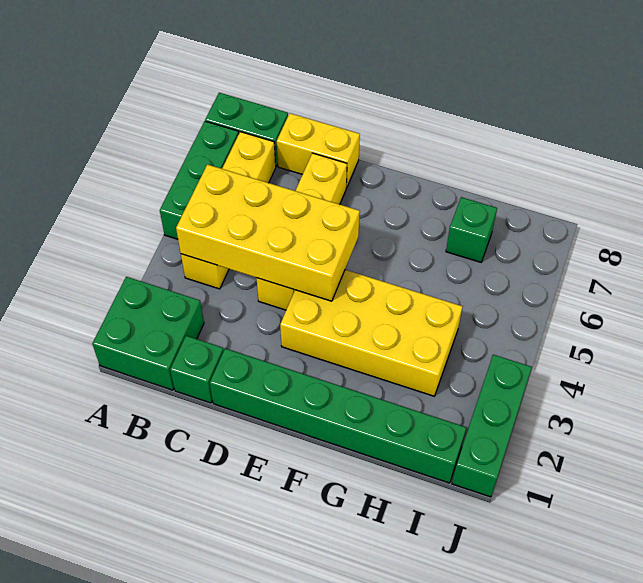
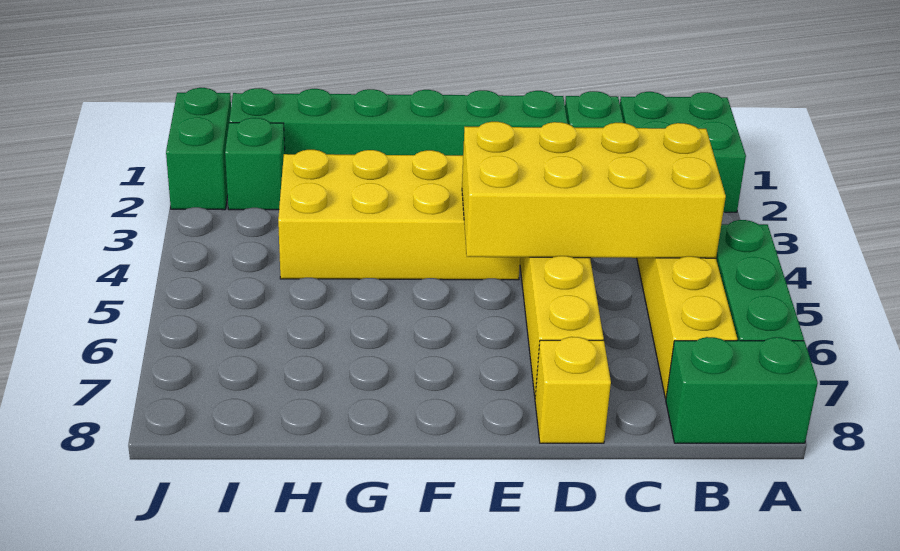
yellow 1x2 brick [277,113,360,188] -> yellow 1x1 brick [535,337,611,443]
green 1x1 brick [446,197,497,262] -> green 1x1 brick moved to [225,118,285,210]
green 1x3 brick [452,355,532,497] -> green 1x2 brick [166,88,231,210]

